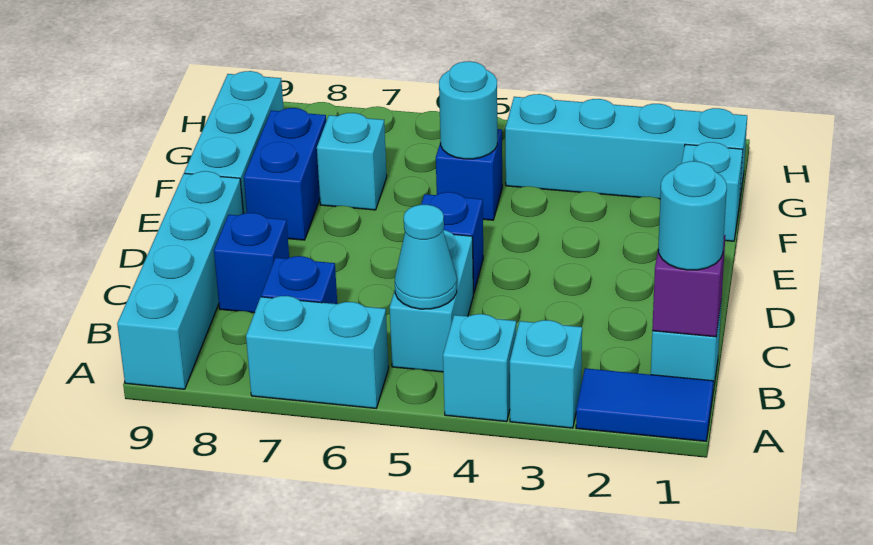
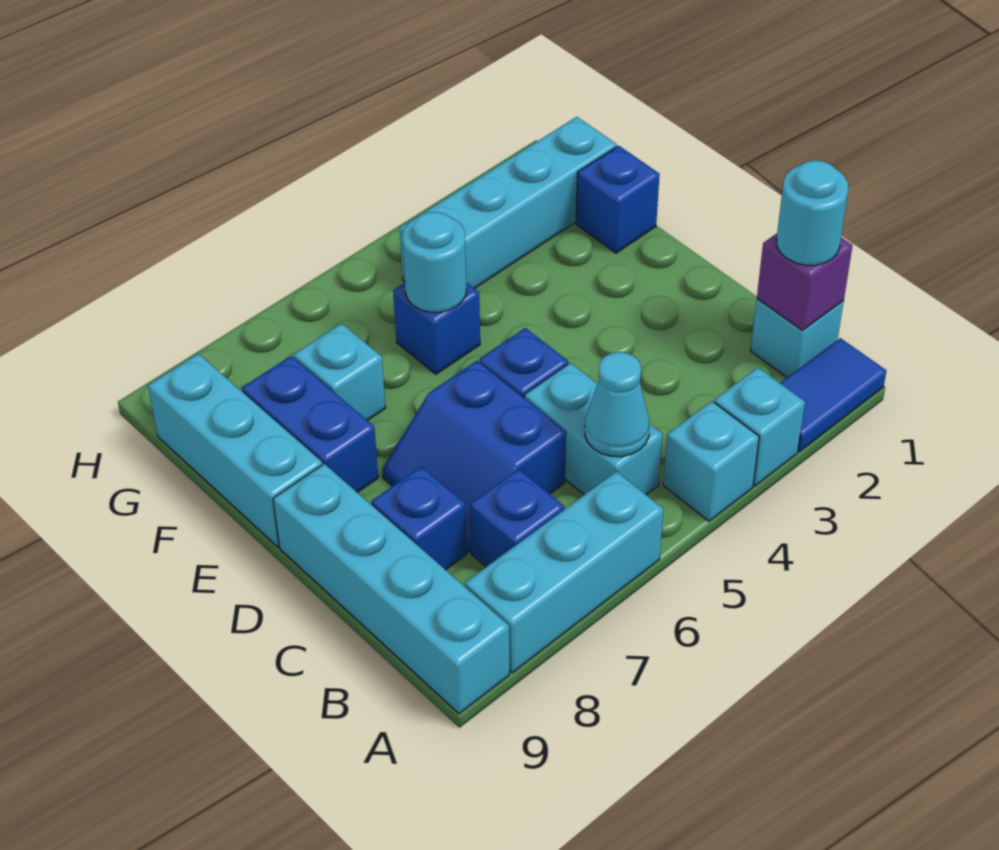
cyan 1x2 brick [246,296,388,408] -> cyan 1x3 brick [465,471,663,673]
none -> blue 2x2 slope [382,361,566,552]
cyan 1x1 brick [682,142,743,241] -> blue 1x1 brick [576,146,660,253]

